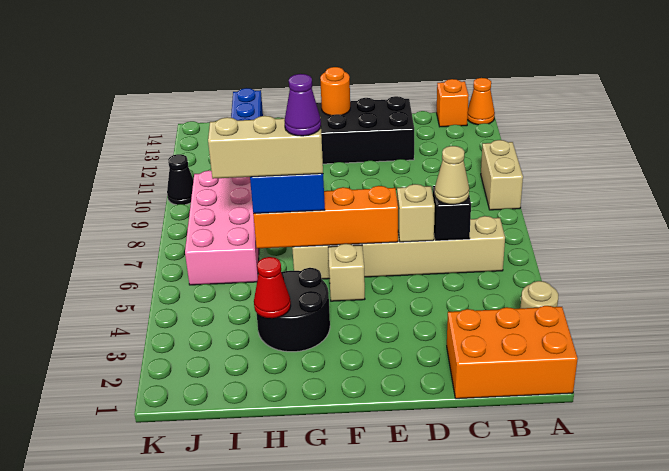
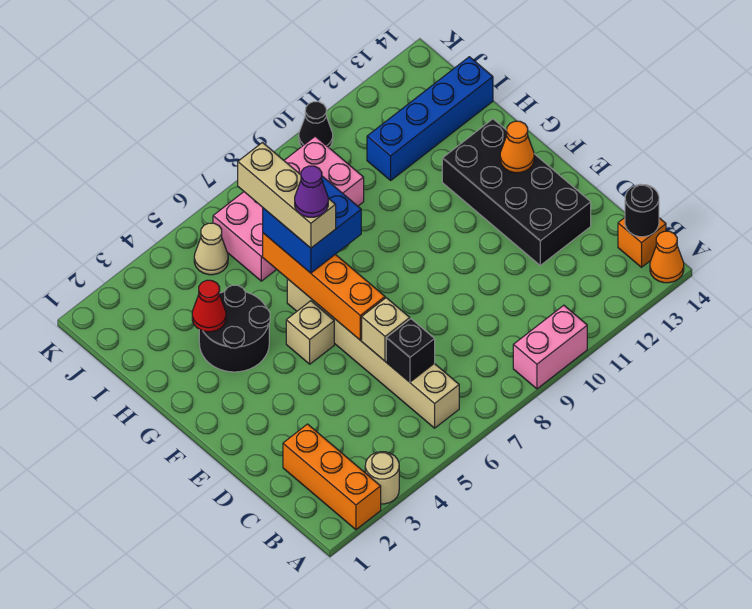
orange 2x3 brick [447,306,578,399] -> orange 1x3 brick [283,424,381,530]
tan 1x2 brick [481,140,523,210] -> pink 1x2 brick [513,305,587,389]
none -> black 1x1 round brick [625,184,659,237]
tan 1x1 cone [435,146,469,204] -> tan 1x1 cone moved to [194,223,228,275]
orange 1x1 round brick [320,67,350,116] -> orange 1x1 cone [500,121,534,173]

